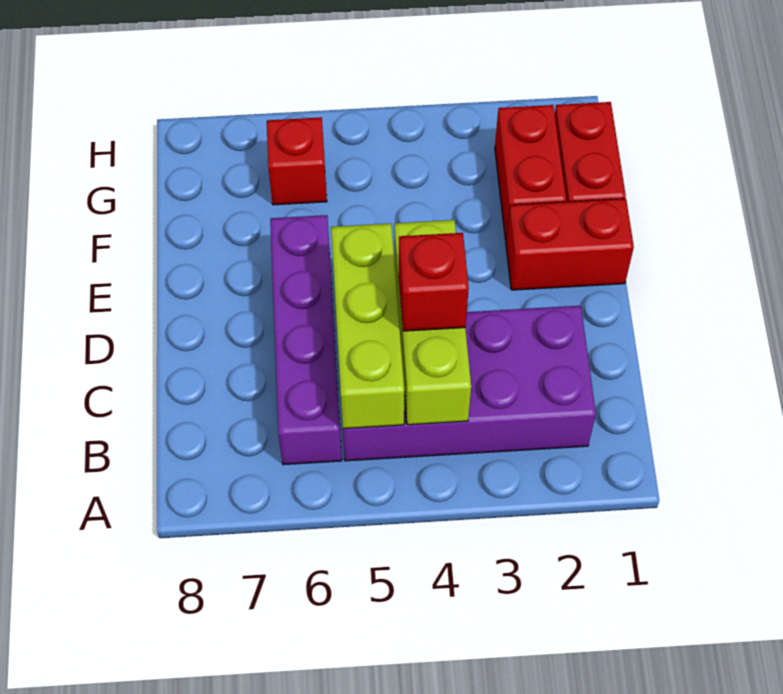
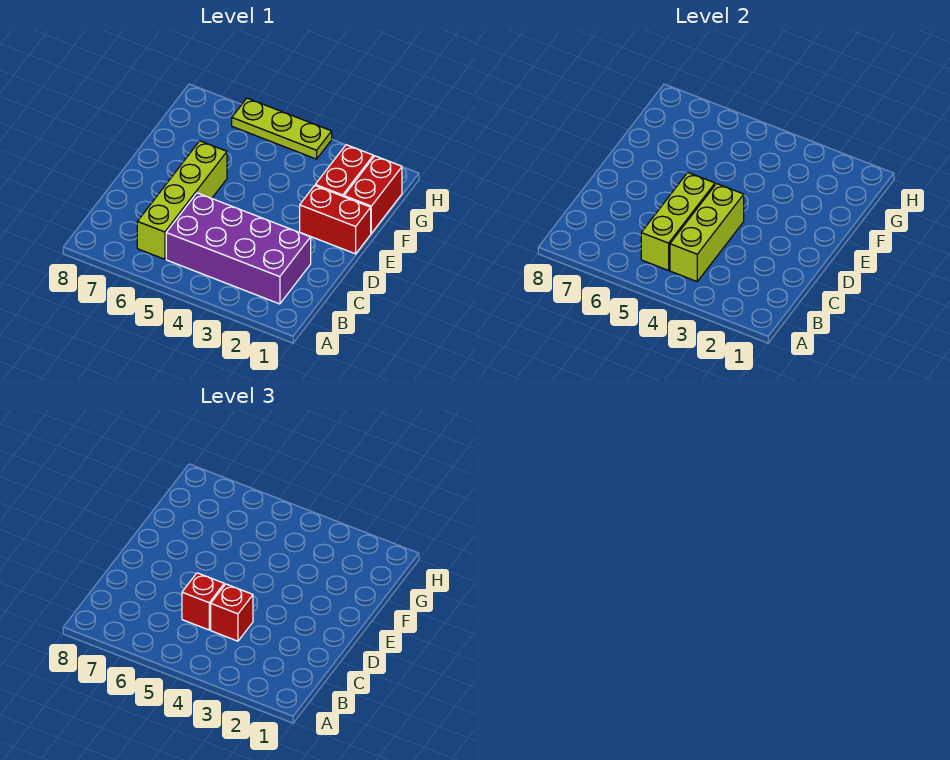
purple 1x4 brick [270,215,342,465] -> lime 1x4 brick [137,141,227,259]
red 1x1 brick [267,117,327,205] -> red 1x1 brick moved to [182,573,224,630]
none -> lime 1x3 plate [232,98,332,159]

